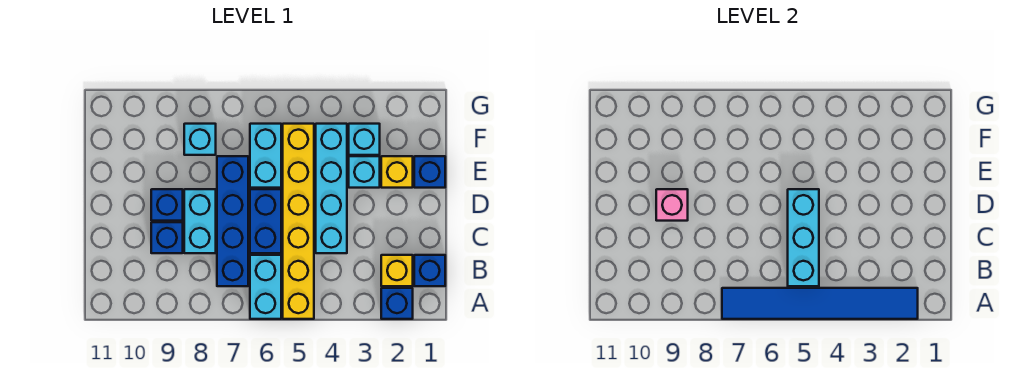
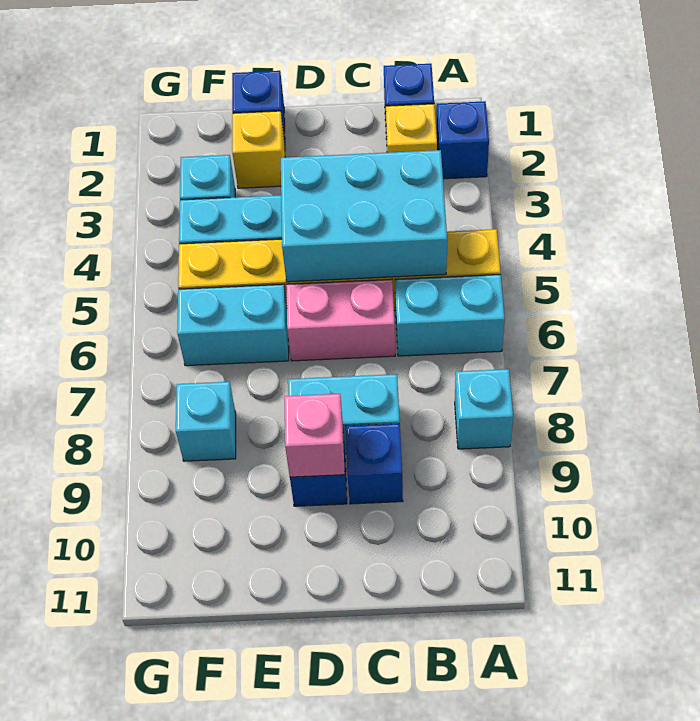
blue 1x6 tile [722,288,918,319] -> none
cyan 1x3 brick [788,189,819,286] -> cyan 2x3 brick [281,150,447,282]
blue 1x4 brick [217,156,248,286] -> none
blue 1x2 brick [250,189,281,253] -> pink 1x2 brick [286,279,395,361]
cyan 1x1 brick [349,156,380,188] -> cyan 1x1 brick moved to [455,369,513,449]

